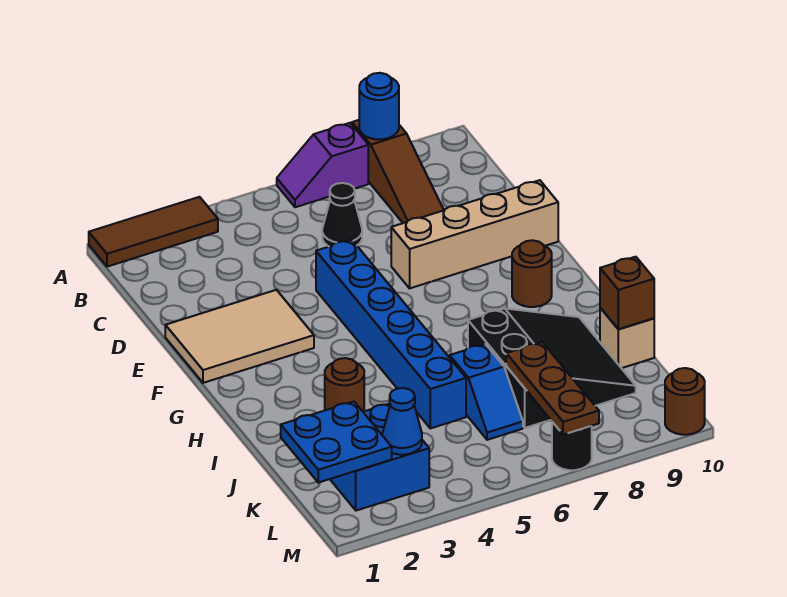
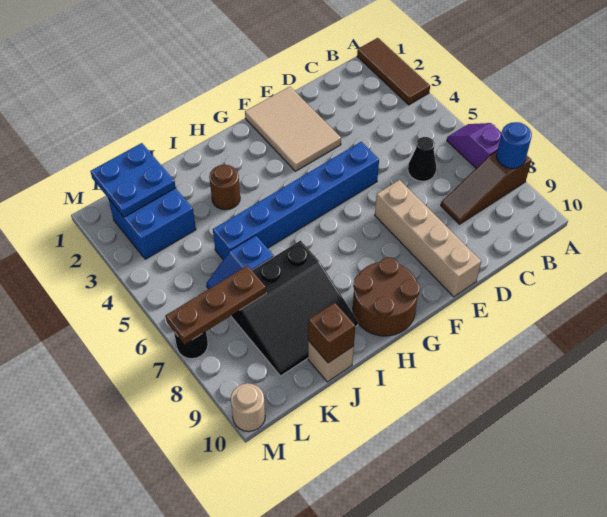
brown 1x1 round brick [512,240,552,307] -> brown 2x2 round brick [353,257,420,336]
blue 1x1 cone [382,388,422,455] -> none
brown 1x1 round brick [665,368,705,435] -> tan 1x1 round brick [231,383,265,432]

